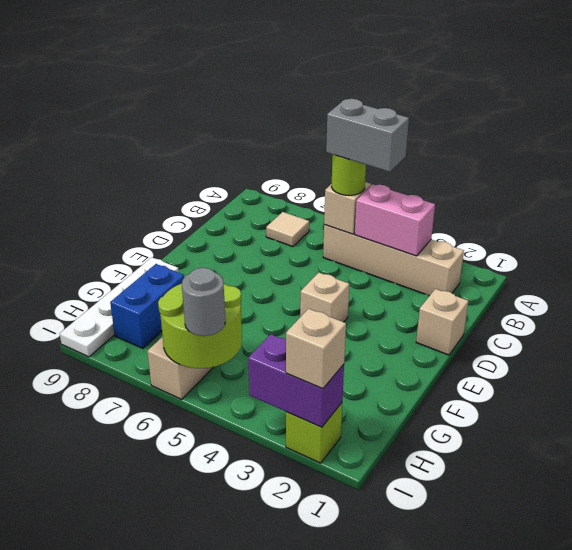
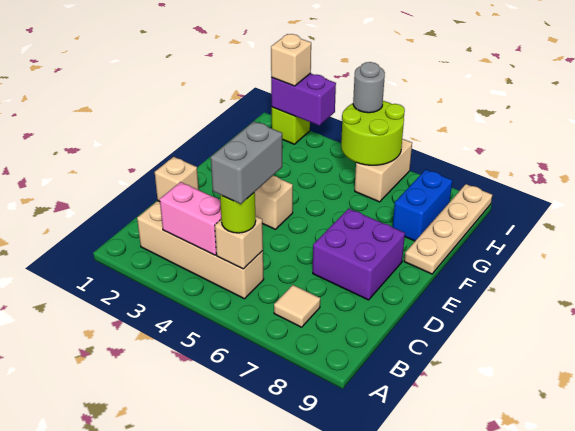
grey 1x2 brick [326,99,409,172] -> grey 1x2 brick turned to [211,122,282,204]
none -> purple 2x2 brick [313,209,405,300]
white 1x4 plate [60,257,179,357] -> tan 1x4 plate [404,184,492,274]

